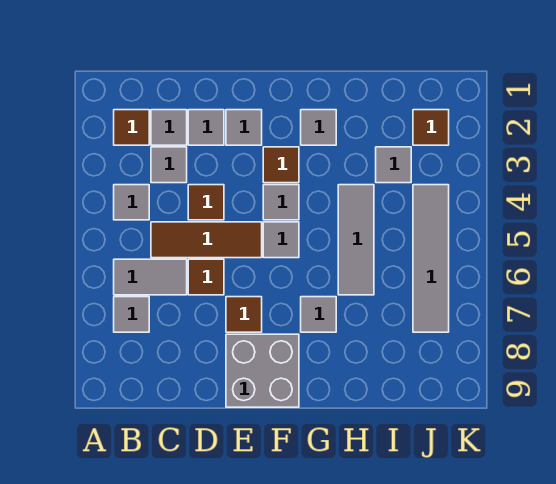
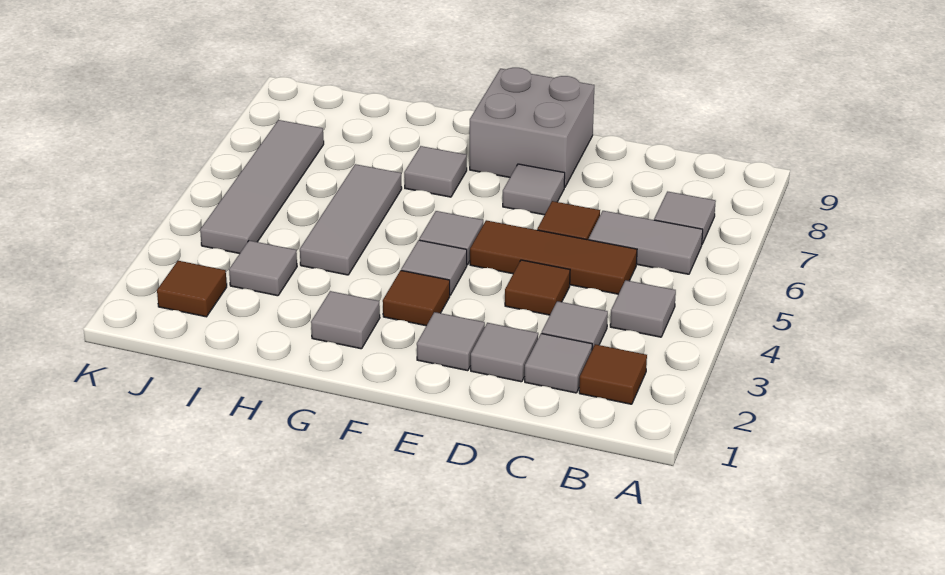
brown 1x1 tile [226,297,262,332] -> grey 1x1 tile [503,164,565,215]

